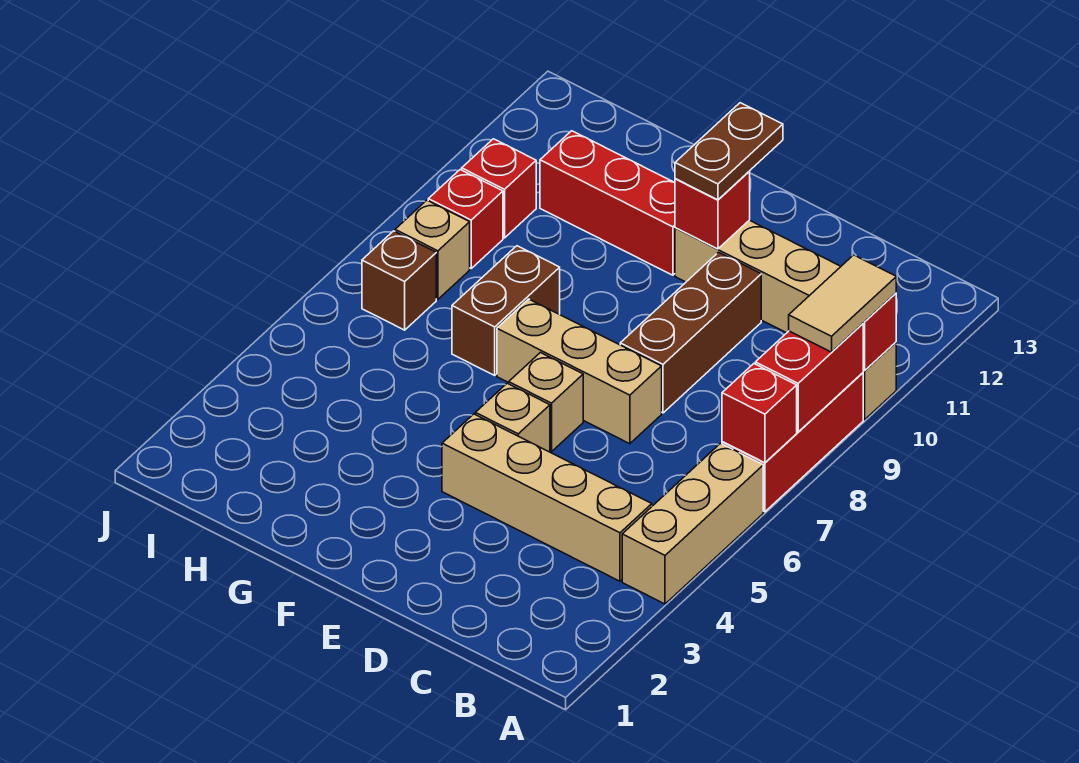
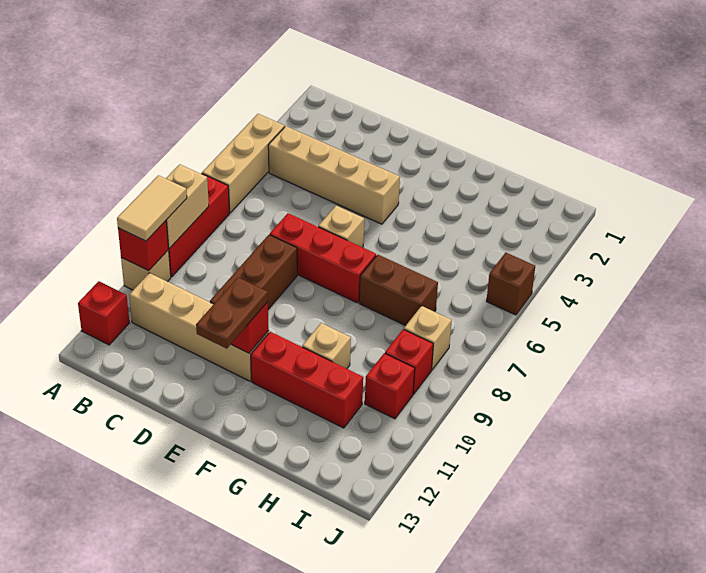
red 1x1 brick [722,364,797,463] -> red 1x1 brick moved to [78,281,130,345]
red 1x2 brick [755,324,863,432] -> tan 1x2 brick [166,164,209,248]
tan 1x3 brick [497,299,662,444] -> red 1x3 brick [270,213,376,303]
tan 1x1 brick [475,383,550,452] -> tan 1x1 brick moved to [302,323,351,369]
brown 1x2 brick [452,246,560,375] -> brown 1x2 brick turned to [359,255,438,326]
brown 1x1 brick [362,231,436,330] -> brown 1x1 brick moved to [487,253,535,315]

